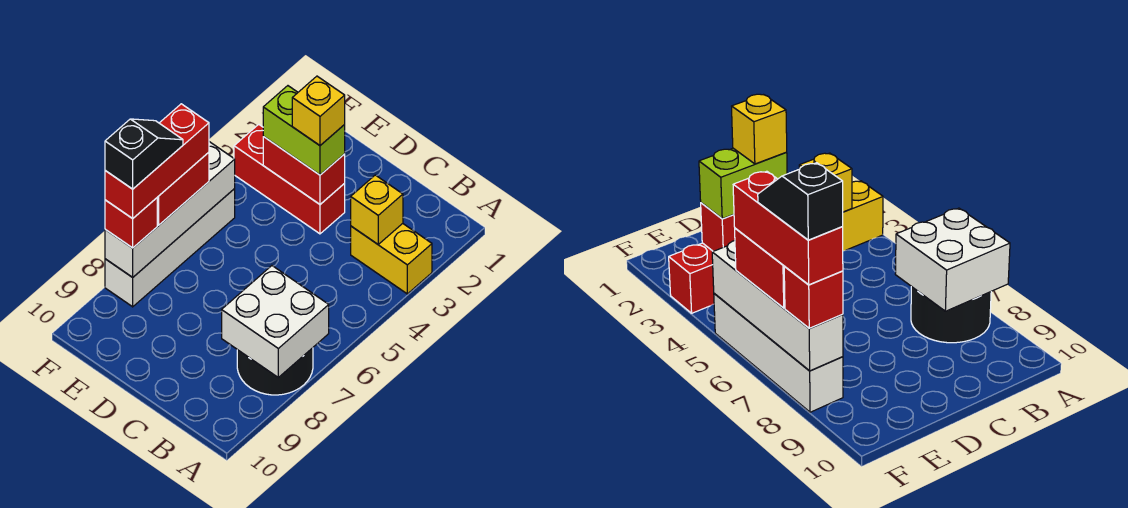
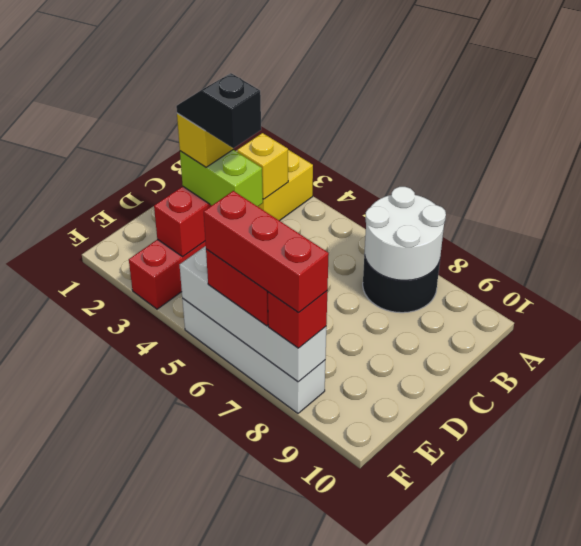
white 2x2 brick [222,266,329,377] -> white 2x2 round brick [365,187,446,280]
lime 1x2 brick [263,86,345,175] -> lime 1x2 brick turned to [180,150,263,206]
black 1x2 slope [105,119,183,189] -> black 1x2 slope moved to [176,73,261,148]

